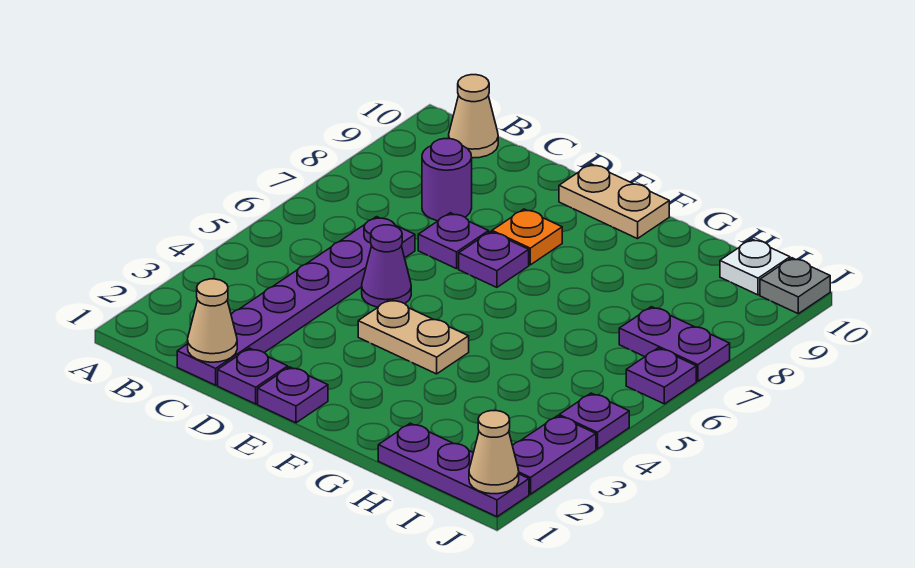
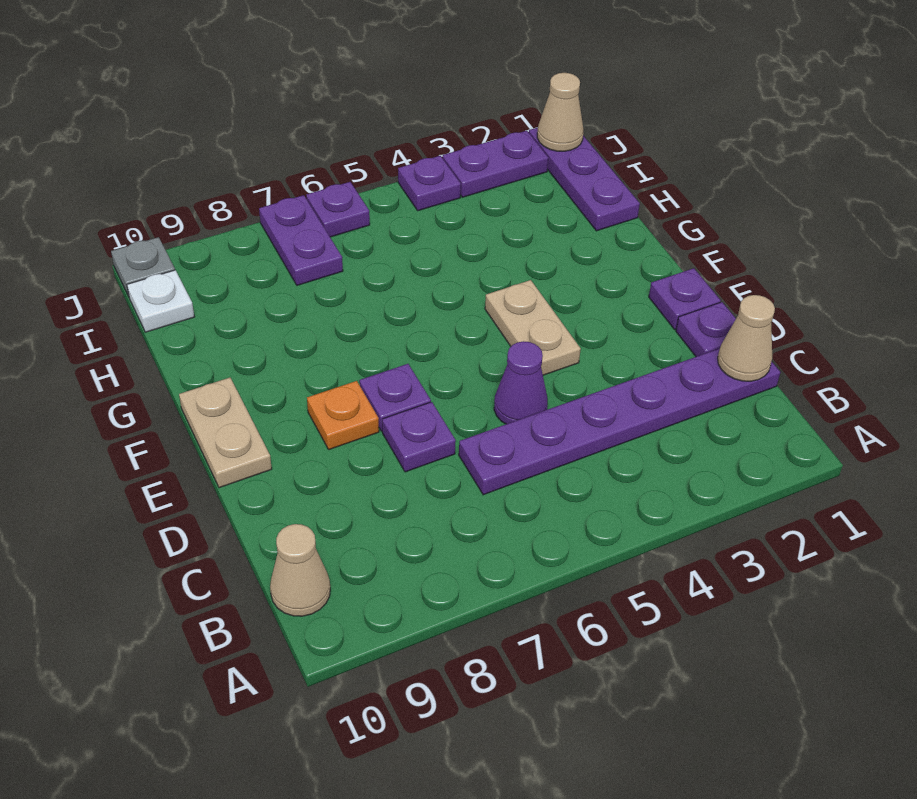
purple 1x1 round brick [422,139,472,221] -> none

